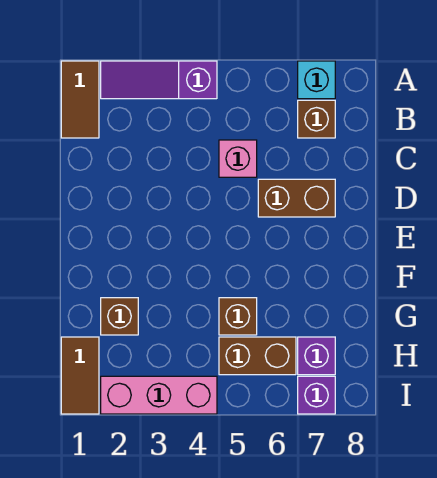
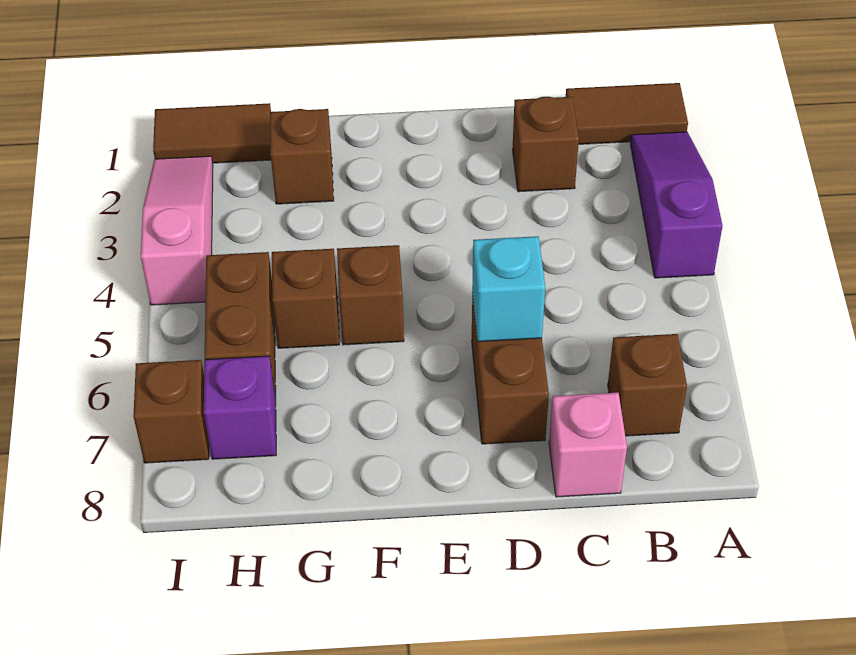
cyan 1x1 brick [298,61,335,99] -> cyan 1x1 brick moved to [472,236,545,342]
none -> brown 1x1 brick [512,97,579,192]
pink 1x1 brick [219,140,257,177] -> pink 1x1 brick moved to [549,393,627,497]
none -> brown 1x1 brick [337,245,404,345]
pink 1x3 brick [101,376,217,414] -> pink 1x3 slope [141,156,213,305]
purple 1x1 brick [298,376,335,414] -> brown 1x1 brick [133,360,209,463]

